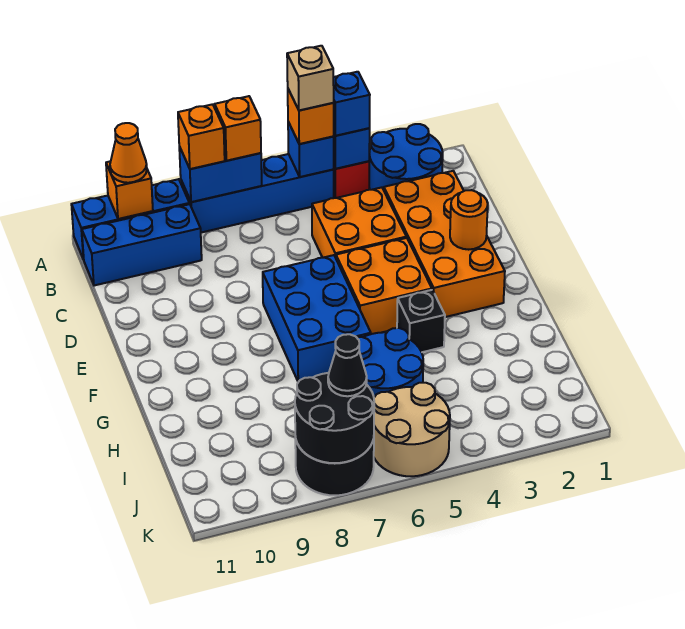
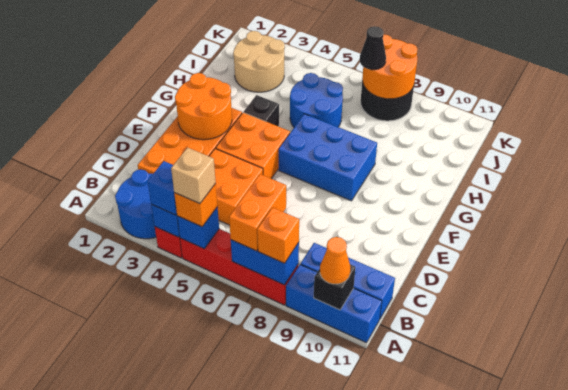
blue 1x4 brick [181,154,334,233] -> red 1x4 brick [180,229,298,305]
orange 1x1 brick [215,96,261,161] -> orange 1x2 brick [229,174,286,251]
orange 1x1 brick [106,161,153,219] -> black 1x1 brick [314,264,355,310]
orange 1x1 round brick [450,190,488,250] -> orange 2x2 round brick [175,73,232,140]
blue 2x3 brick [263,255,371,382] -> blue 2x3 brick turned to [279,114,377,201]
tan 2x2 round brick [374,383,450,476] -> tan 2x2 round brick moved to [233,31,285,92]
black 2x2 round brick [295,373,374,463] -> orange 2x2 round brick [362,34,418,99]

